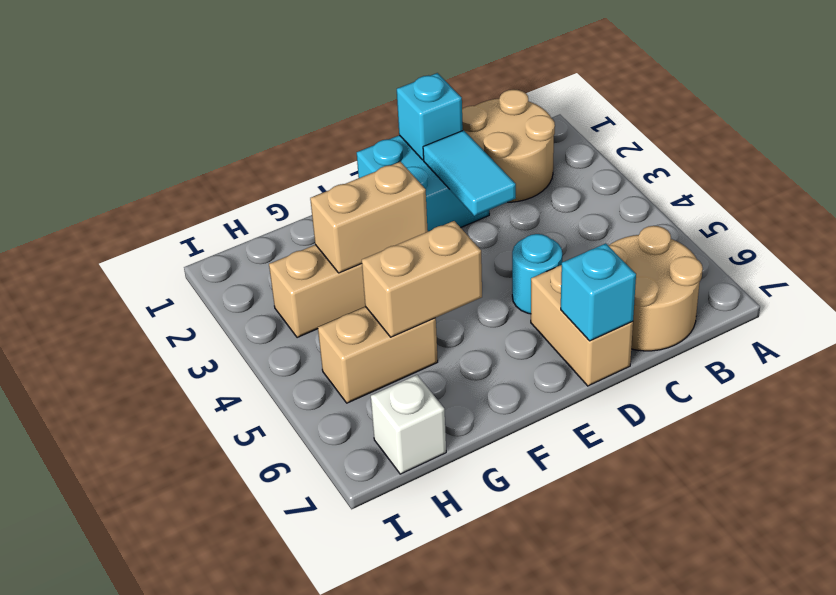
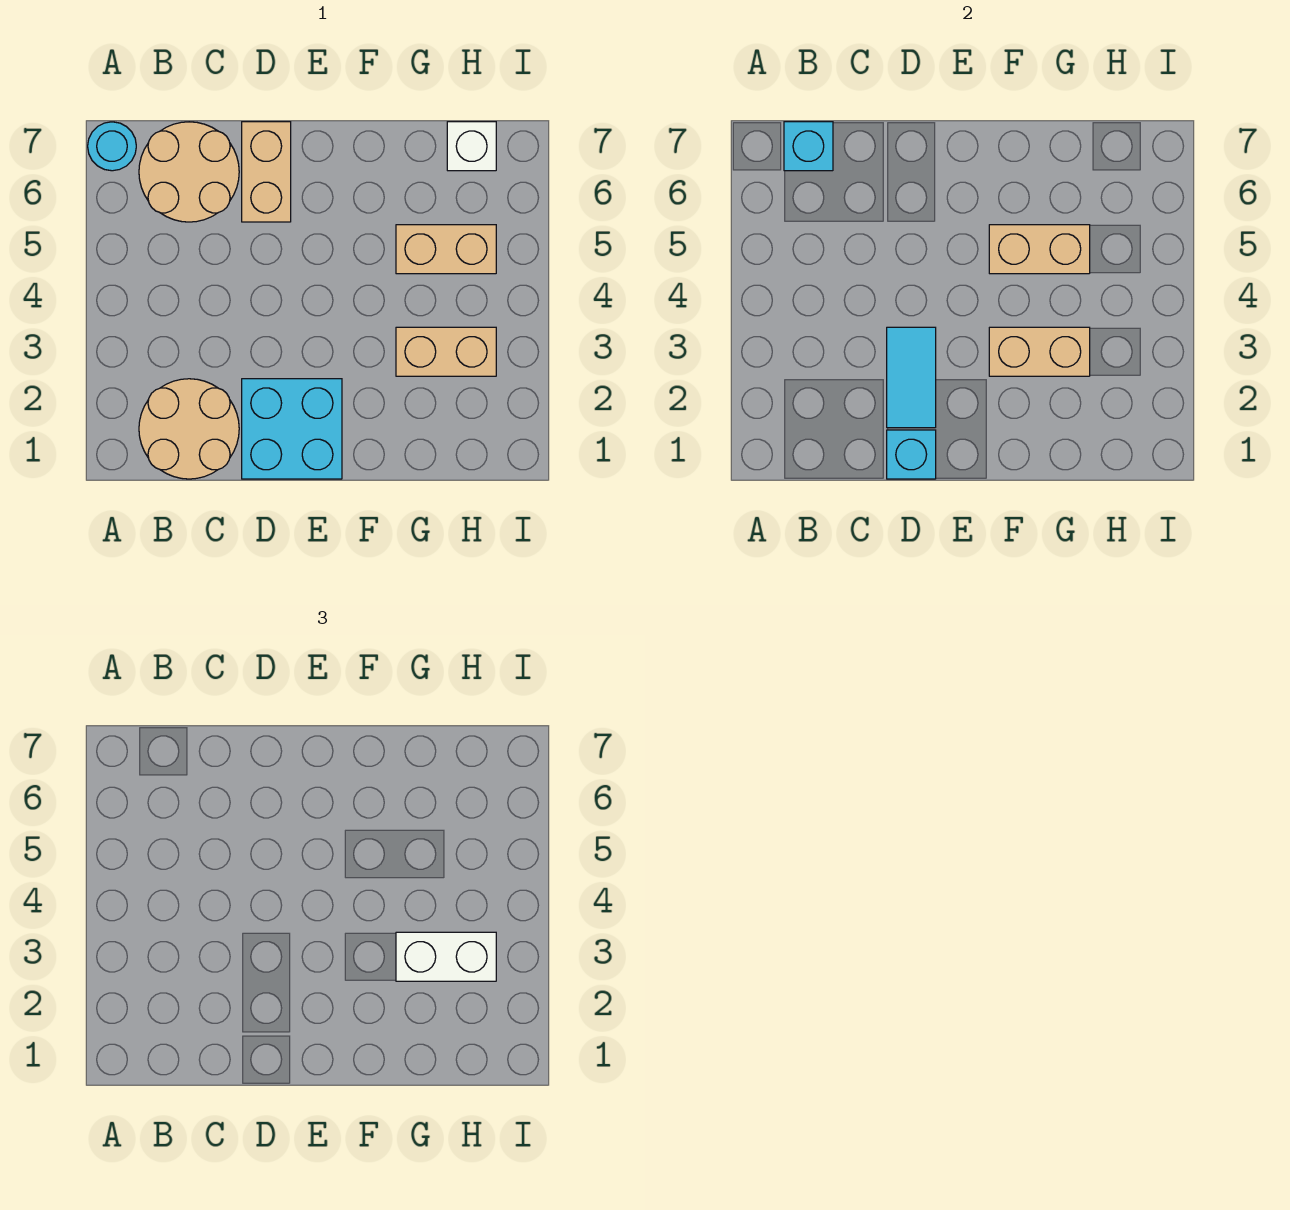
cyan 1x1 round brick [512,234,562,314] -> cyan 1x1 round brick moved to [88,122,136,171]
cyan 1x1 brick [561,243,636,341] -> cyan 1x1 brick moved to [784,122,833,171]
none -> white 1x2 brick [396,932,496,981]

